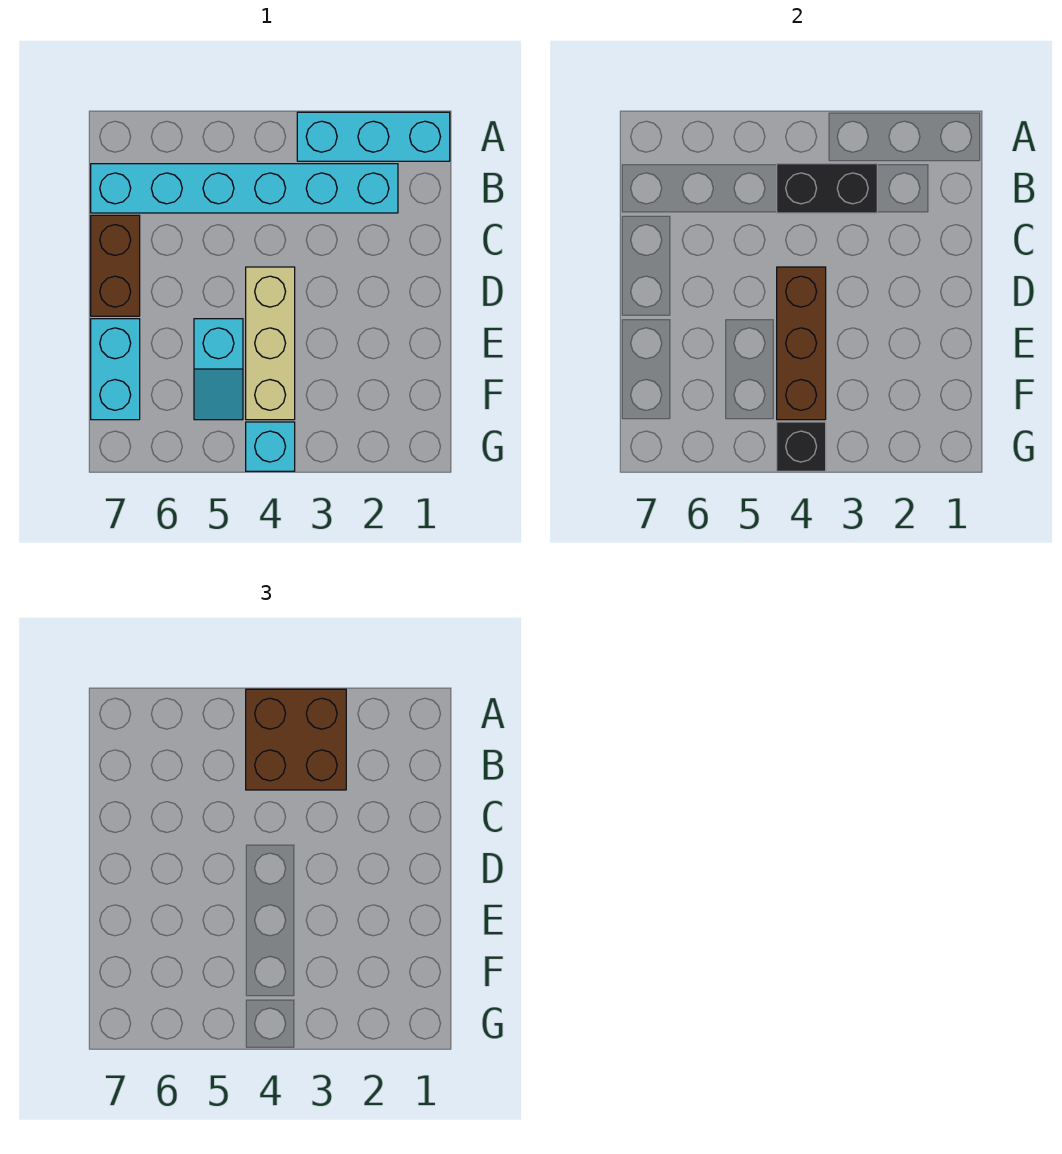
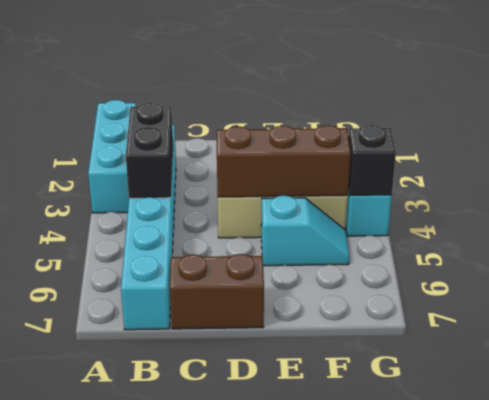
brown 2x2 brick [246,689,346,790] -> none
cyan 1x2 brick [91,319,140,420] -> none

